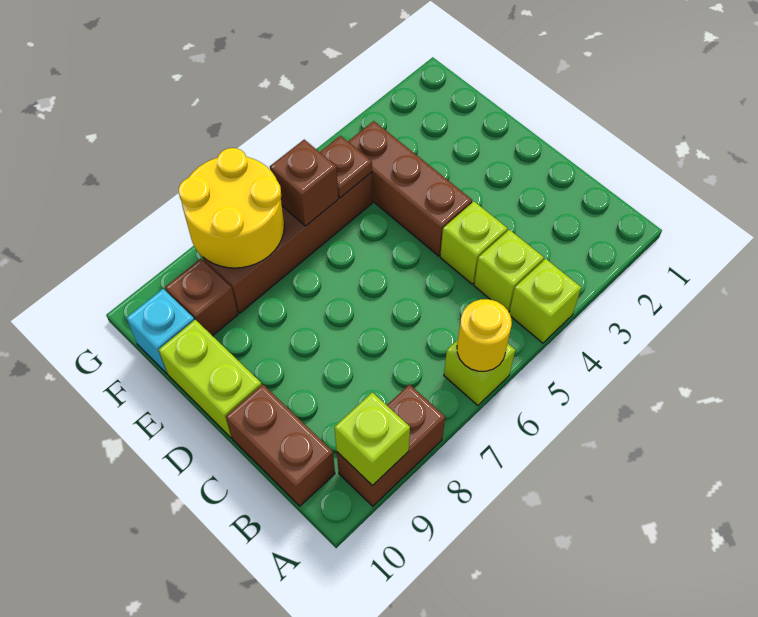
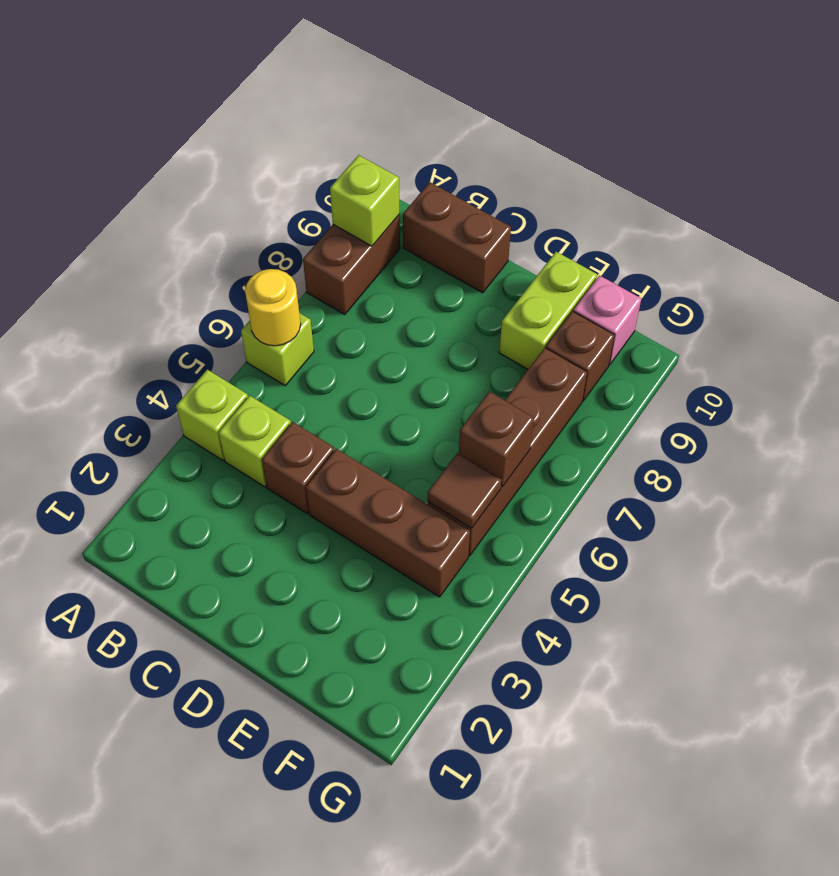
lime 1x1 brick [440,202,508,284] -> brown 1x1 brick [262,422,334,513]
lime 1x2 brick [159,320,262,438] -> lime 1x2 brick turned to [499,252,597,369]
brown 1x1 plate [320,136,372,198] -> brown 1x1 tile [428,453,501,528]
yellow 2x2 round brick [179,148,284,268] -> none
cyan 1x1 brick [126,289,194,374] -> pink 1x1 brick [573,276,641,365]

